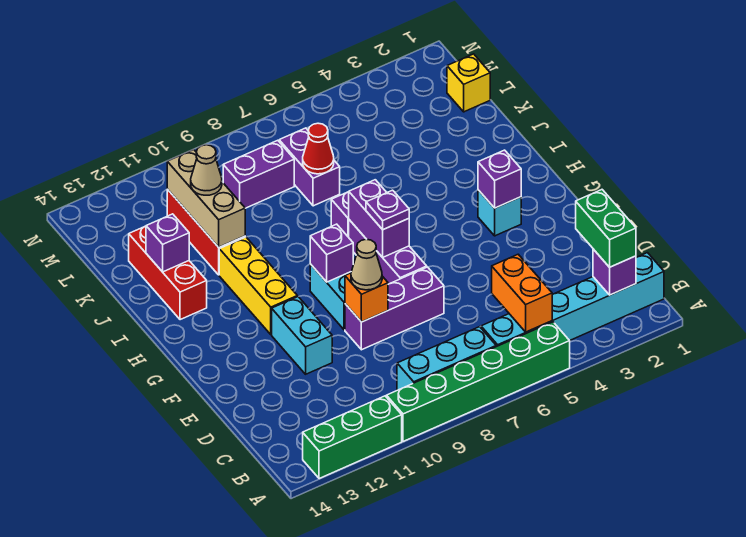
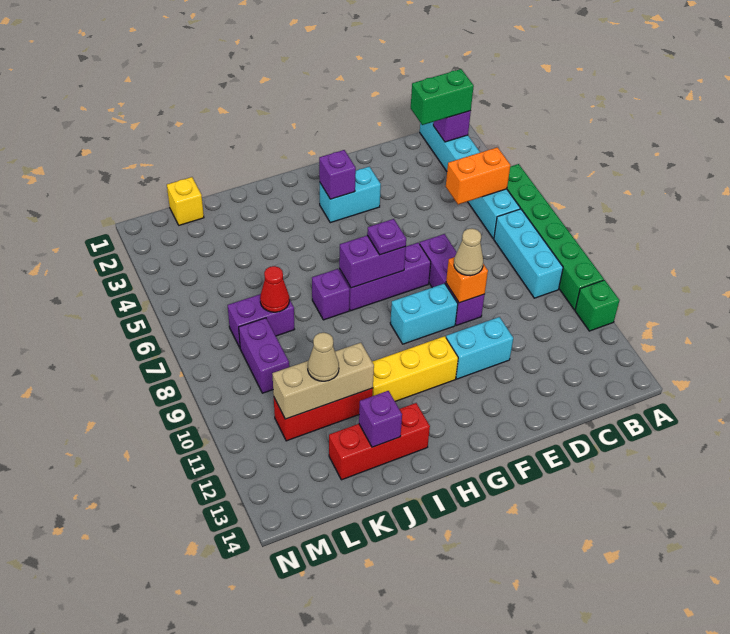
green 1x3 brick [303,396,402,479] -> green 1x1 brick [575,280,620,331]
cyan 1x1 brick [478,190,521,236] -> cyan 1x2 brick [320,167,381,223]
purple 1x1 brick [310,224,353,282] -> none

